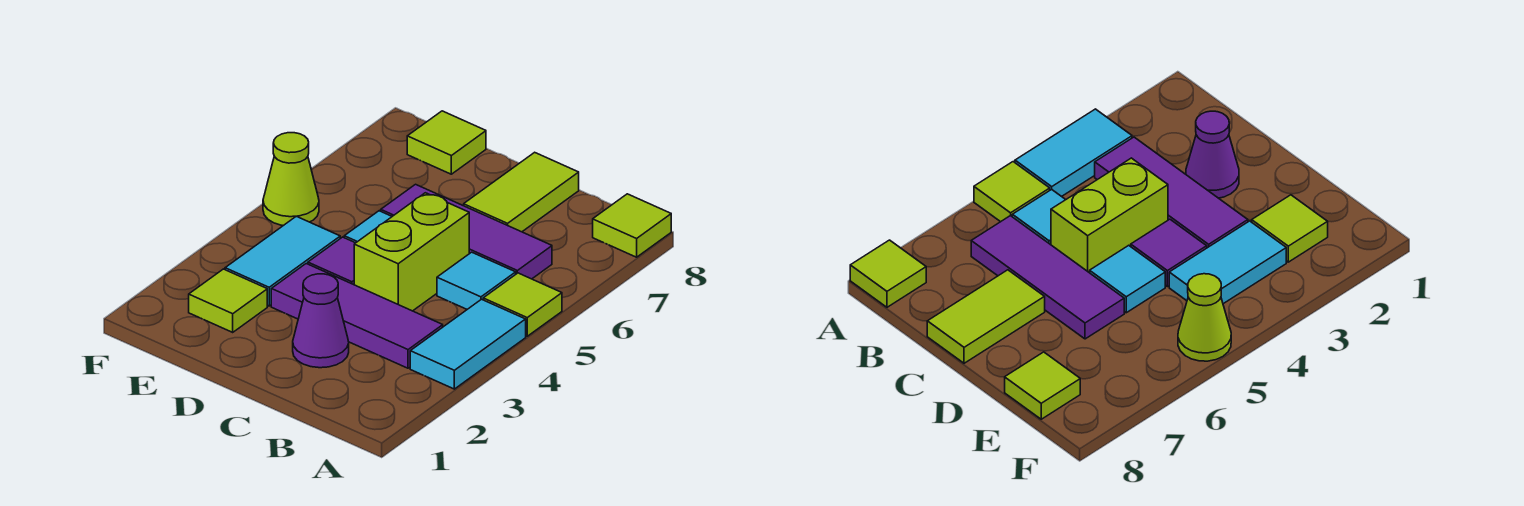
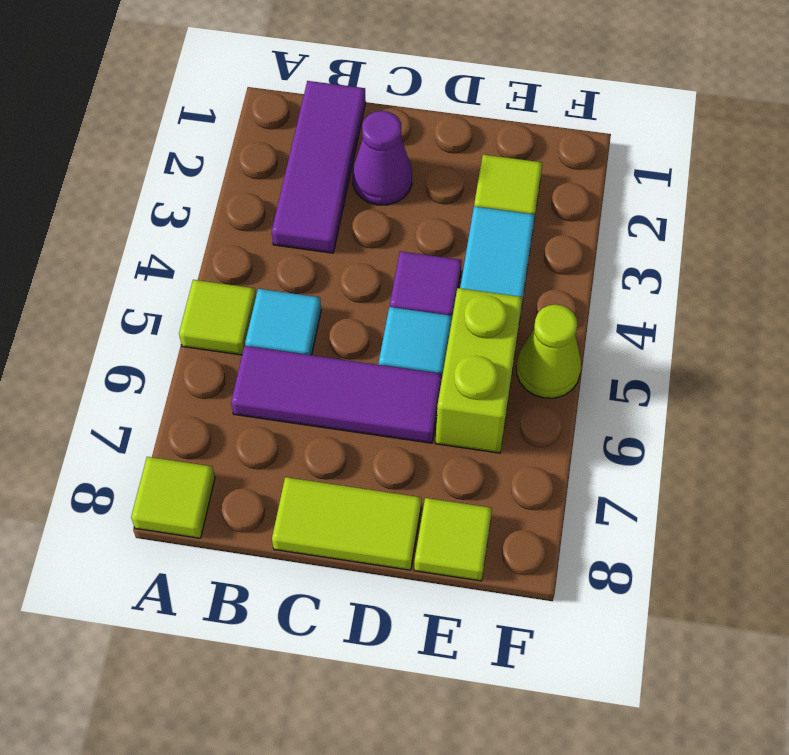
cyan 1x2 tile [410,299,526,389] -> none
purple 1x3 tile [271,264,443,368] -> purple 1x3 tile turned to [272,81,366,253]
lime 1x2 brick [354,193,469,311] -> lime 1x2 brick moved to [435,288,523,453]
lime 1x2 tile [464,152,579,232] -> lime 1x2 tile turned to [272,477,422,570]

